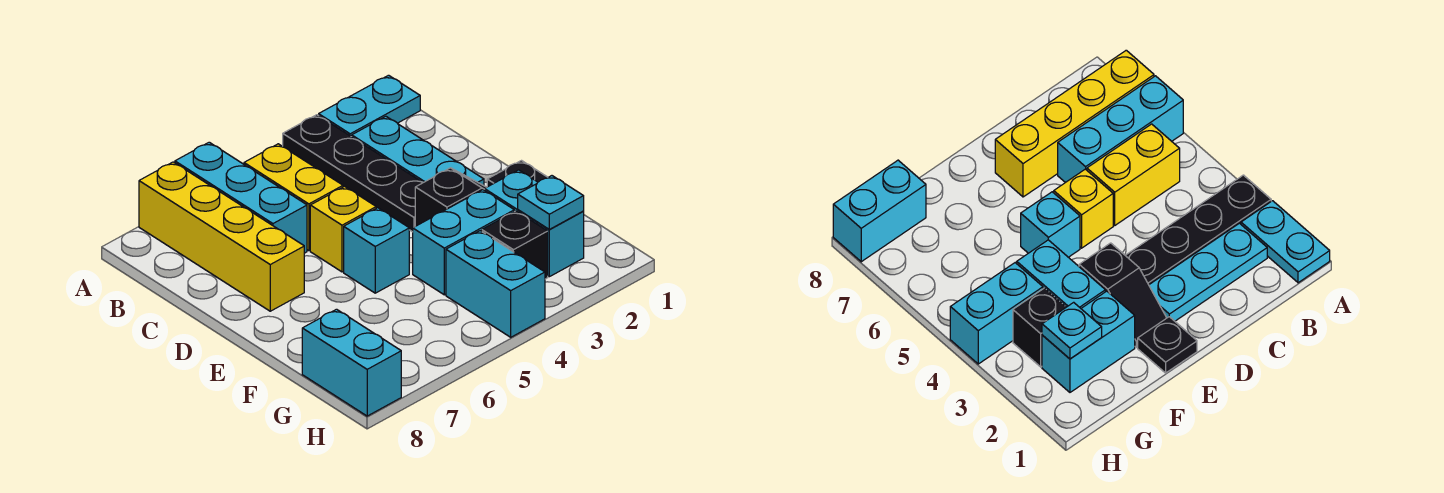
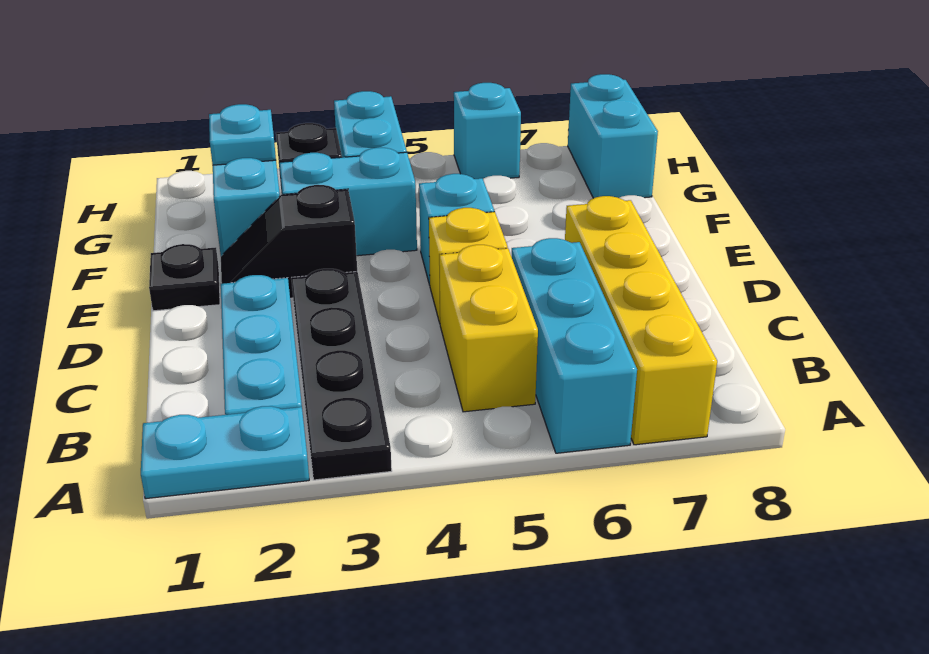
none -> cyan 1x1 brick [454,83,521,179]

